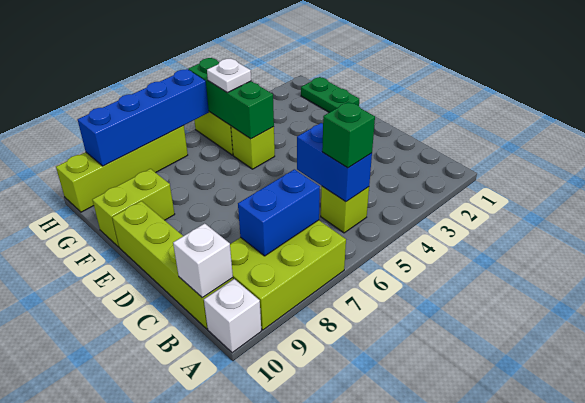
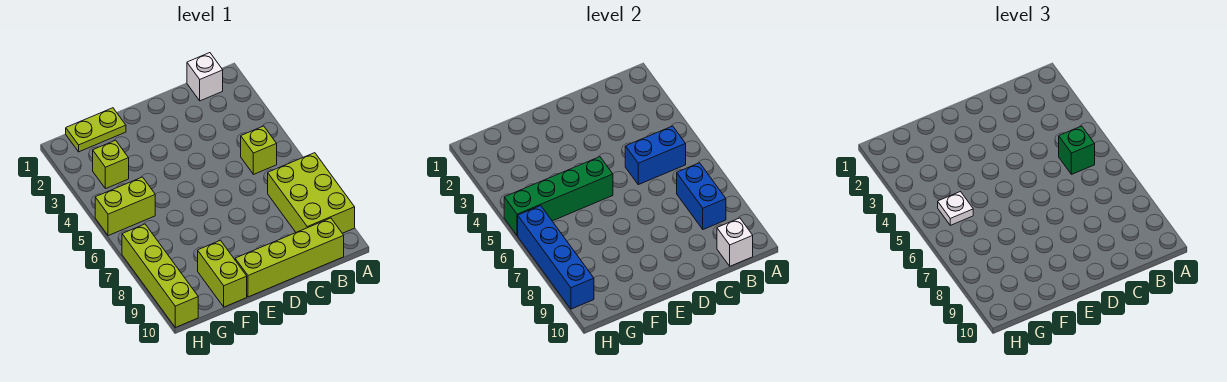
white 1x1 brick [204,279,261,353] -> white 1x1 brick moved to [187,53,223,101]
green 1x2 plate [301,77,359,112] -> lime 1x2 plate [66,108,126,152]
lime 1x1 brick [231,126,275,169] -> lime 1x1 brick moved to [93,140,129,189]
green 1x3 brick [188,58,274,139] -> green 1x4 brick [504,157,613,236]

